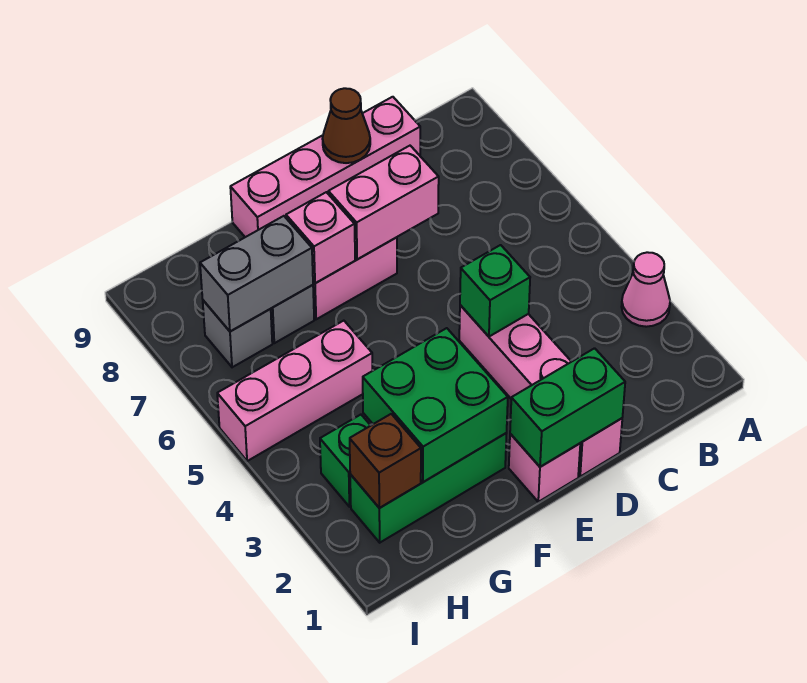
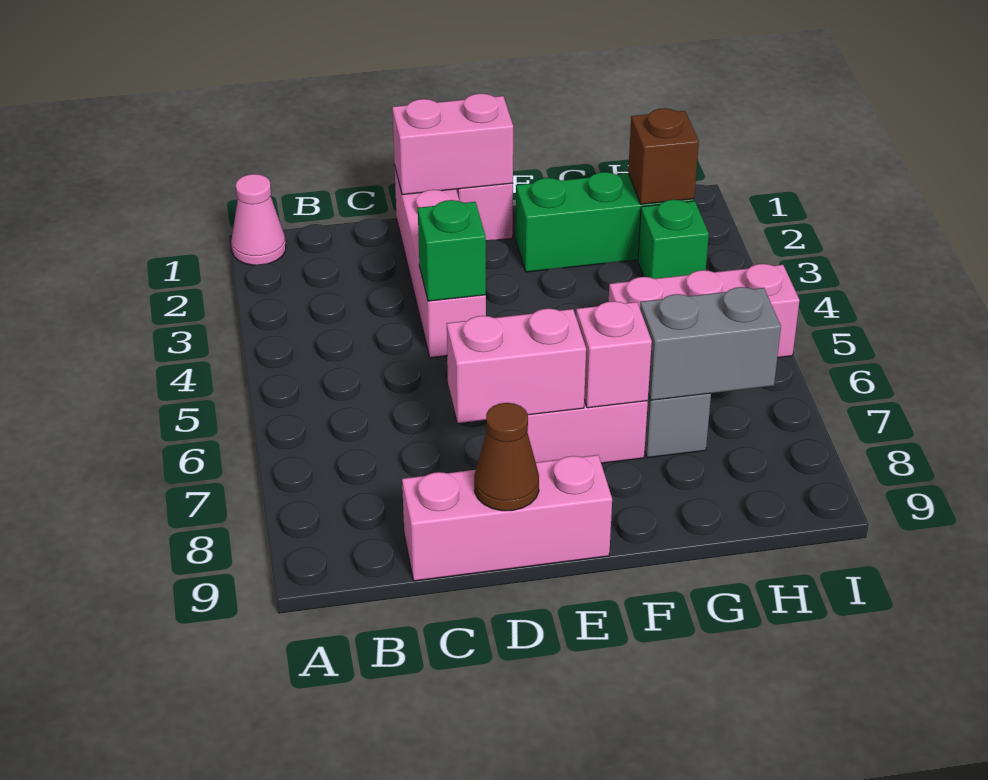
pink 1x1 cone [621,252,670,327] -> pink 1x1 cone moved to [231,174,286,265]
pink 1x4 brick [230,97,420,237] -> pink 1x3 brick [402,455,612,581]
green 1x2 brick [510,348,625,467] -> pink 1x2 brick [392,94,513,195]
green 2x2 brick [363,328,508,482] -> none
grey 1x1 brick [203,300,272,367] -> none

